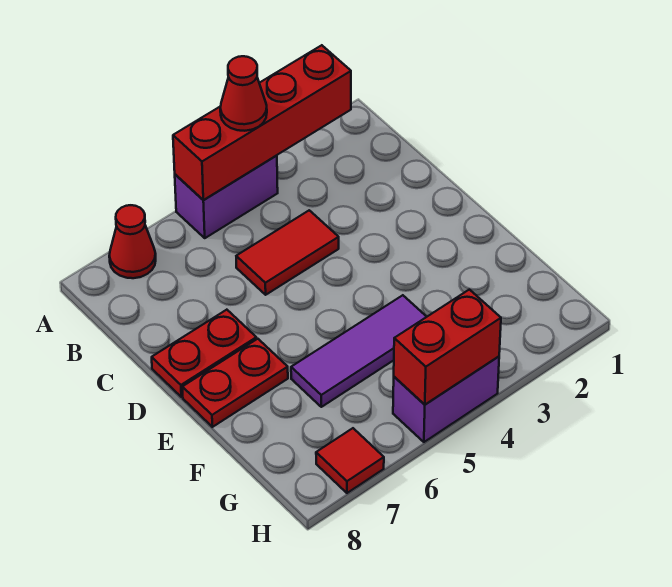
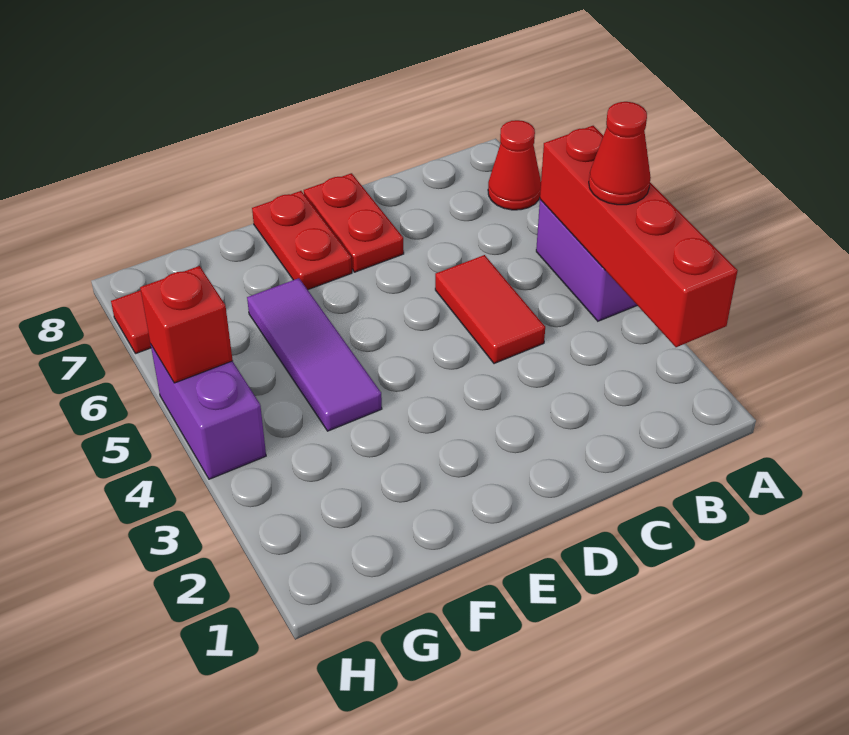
red 1x2 brick [394,290,501,405] -> red 1x1 brick [140,266,233,383]

